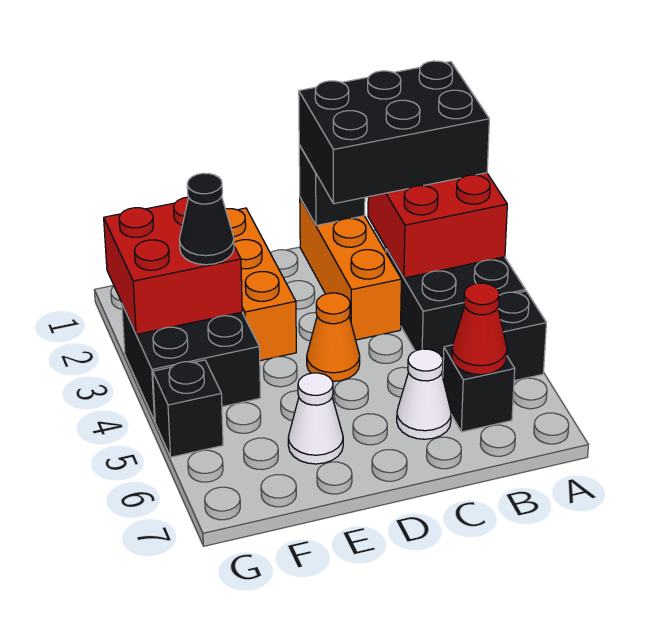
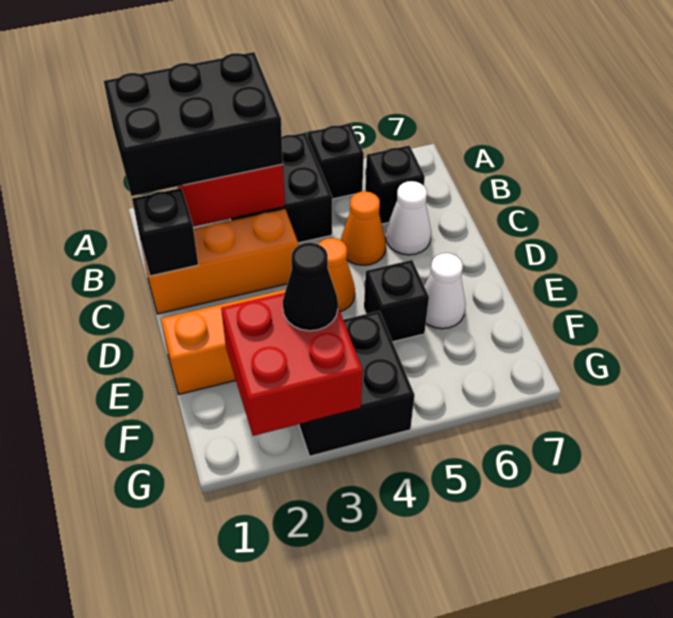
black 2x3 brick [299,61,489,204] -> black 2x3 brick turned to [104,52,283,196]
red 1x1 cone [452,283,507,375] -> none
none -> orange 1x1 cone [341,191,386,265]
black 1x1 brick [153,360,223,457] -> black 1x1 brick moved to [364,260,429,342]

